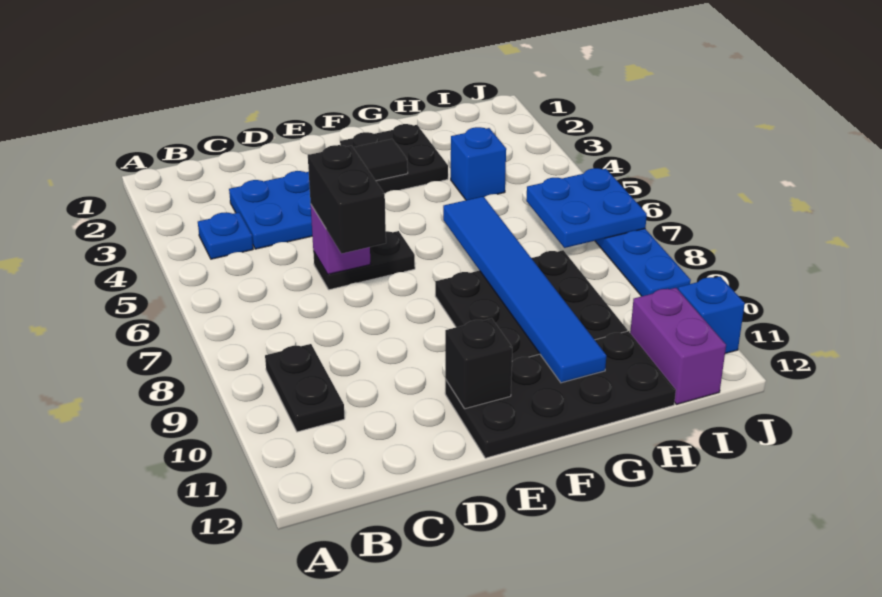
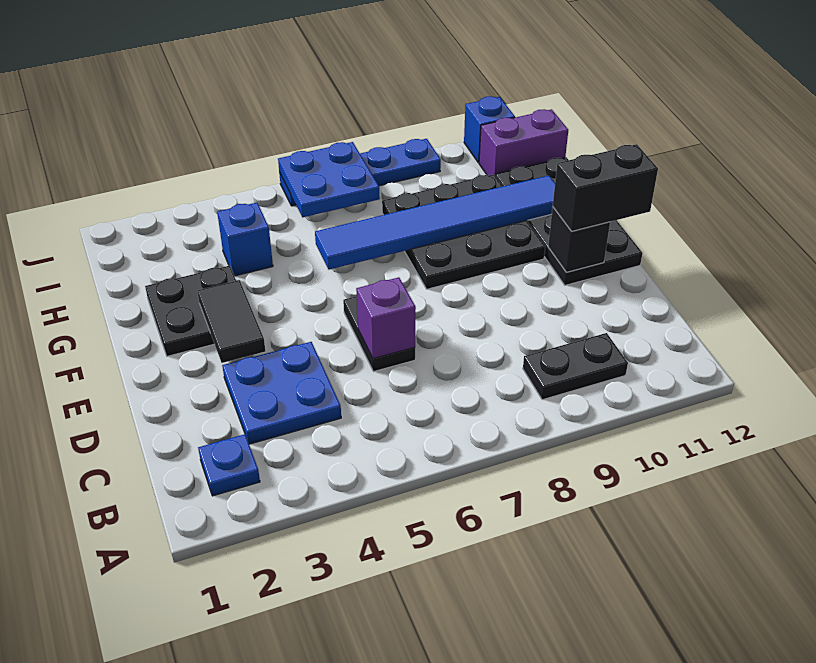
blue 1x1 plate [198,212,253,259] -> blue 1x1 plate moved to [198,434,260,496]
black 1x2 brick [308,145,386,254] -> black 1x2 brick moved to [553,144,658,231]

